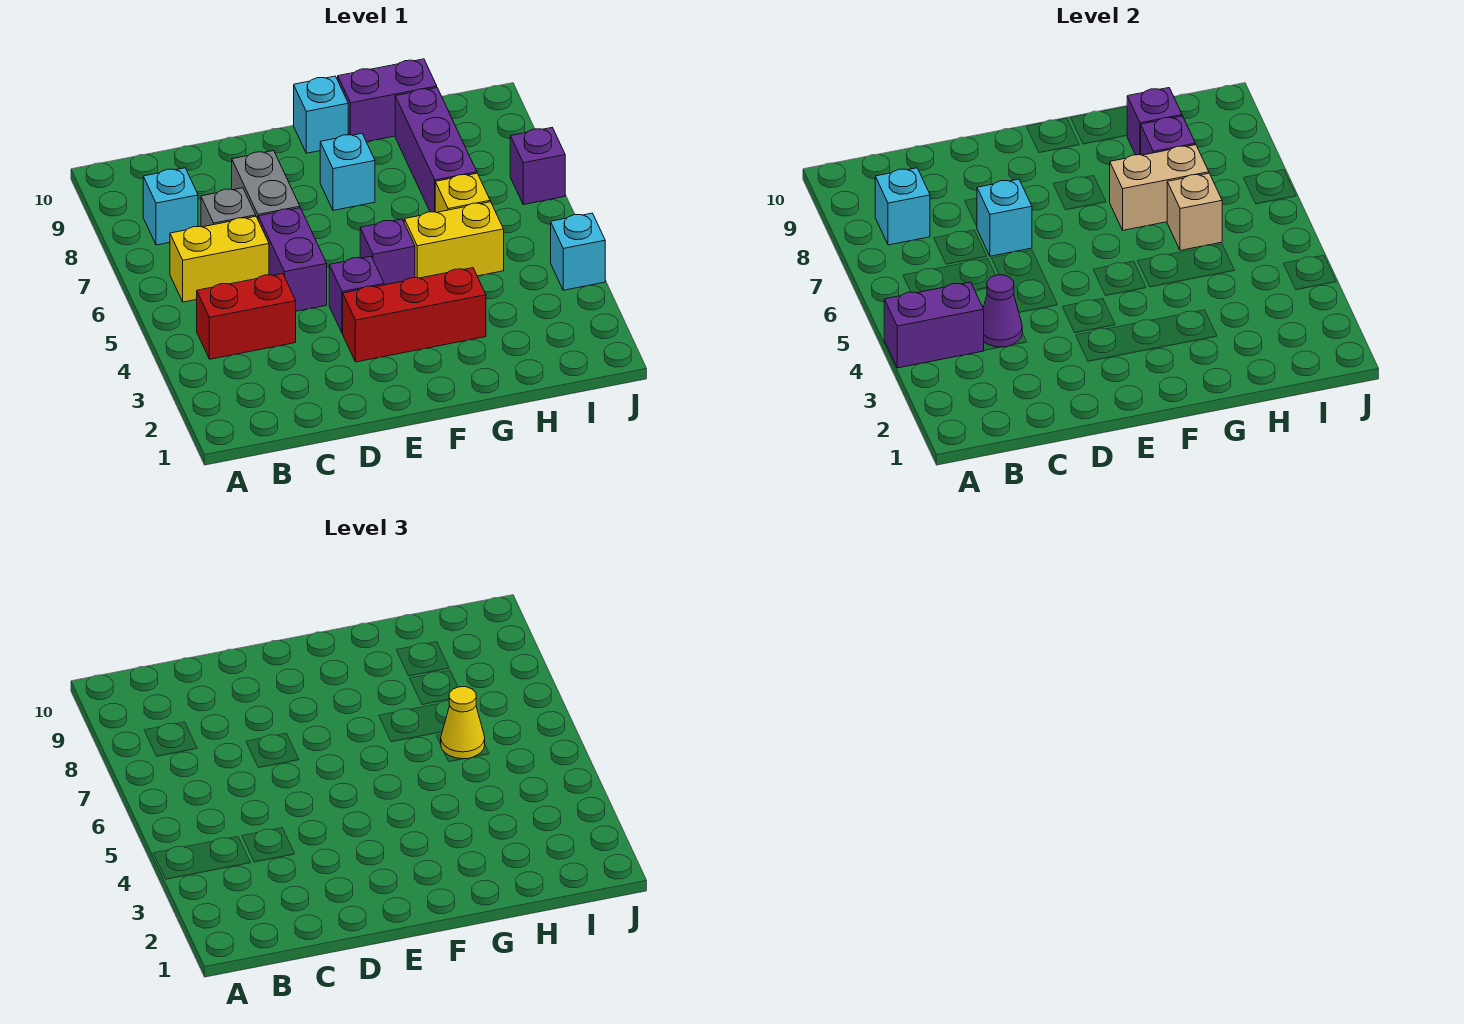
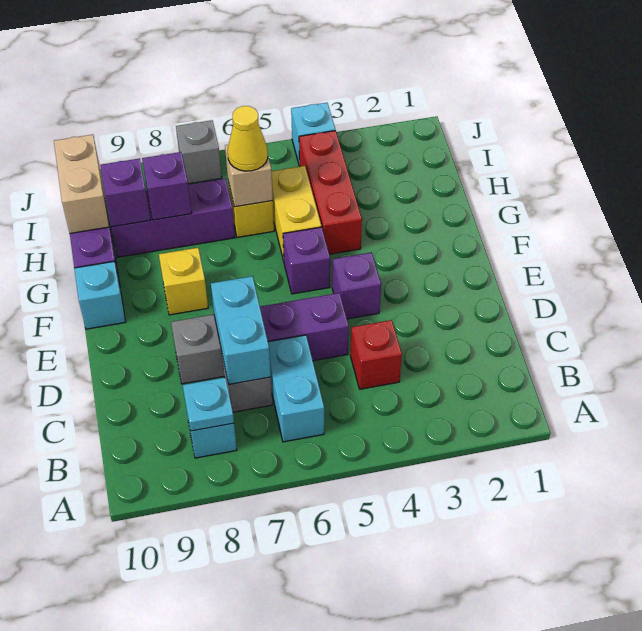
purple 1x2 brick [884,282,984,368] -> none
red 1x2 brick [197,274,296,359] -> red 1x1 brick [350,320,402,389]
yellow 1x2 brick [170,217,269,302] -> cyan 1x2 brick [268,335,324,442]
cyan 1x1 brick [875,168,930,245] -> cyan 1x1 plate [183,377,234,431]
purple 1x1 cone [983,275,1022,347] -> none
cyan 1x1 brick [977,179,1032,256] -> cyan 1x2 brick [211,276,271,385]
red 1x3 brick [343,268,486,362] -> red 1x3 brick moved to [299,131,362,254]
cyan 1x1 brick [320,133,375,210] -> yellow 1x1 brick [159,248,208,315]
tan 1x2 brick [1110,145,1209,230] -> tan 1x2 brick moved to [54,135,109,233]
purple 1x1 brick [510,128,565,205] -> grey 1x1 brick [176,120,222,184]

